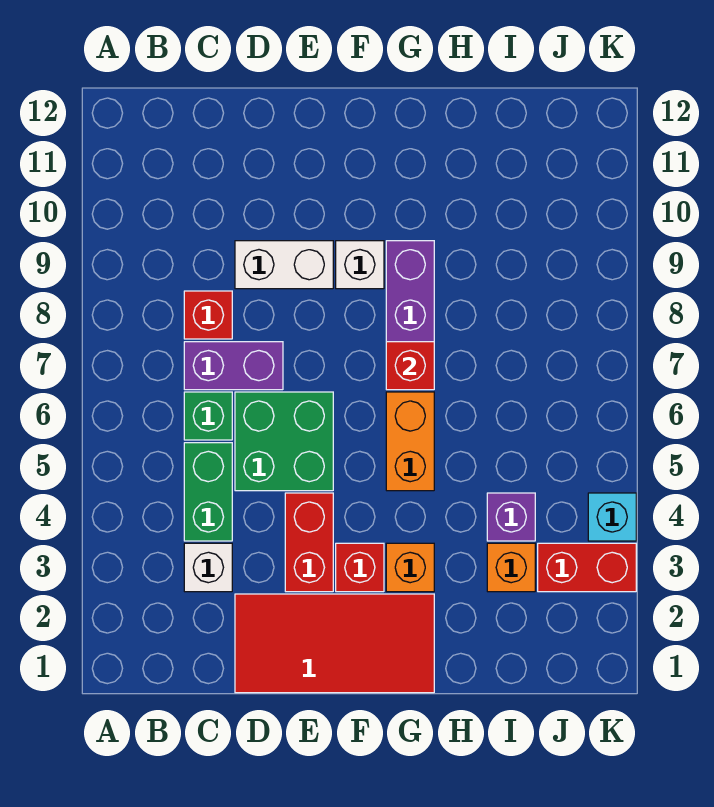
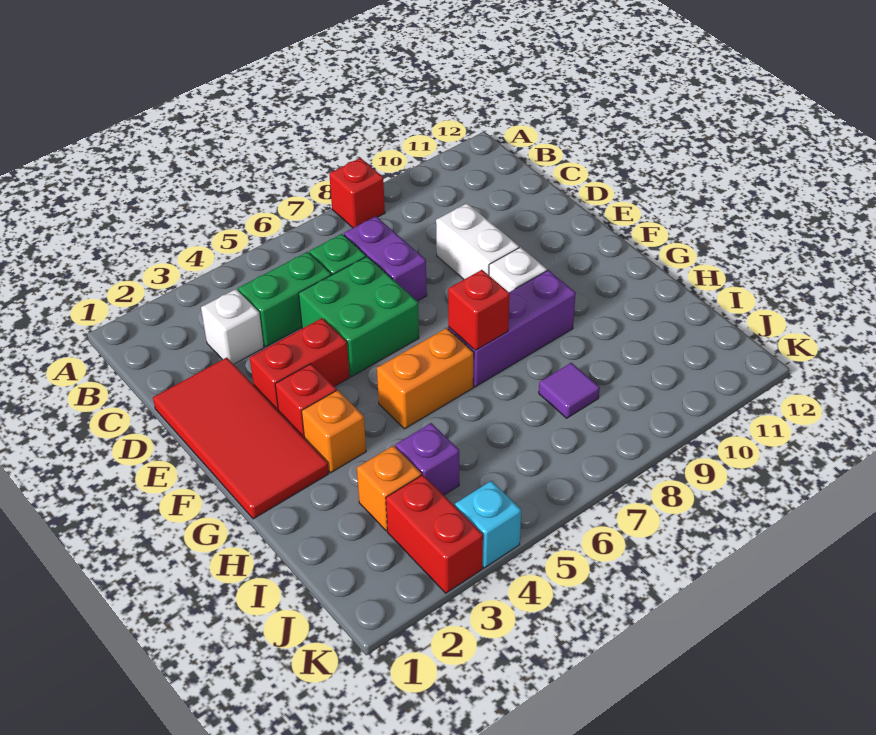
red 1x1 brick [184,291,232,339] -> red 1x1 brick moved to [329,158,385,228]
none -> purple 1x1 tile [539,363,600,418]

